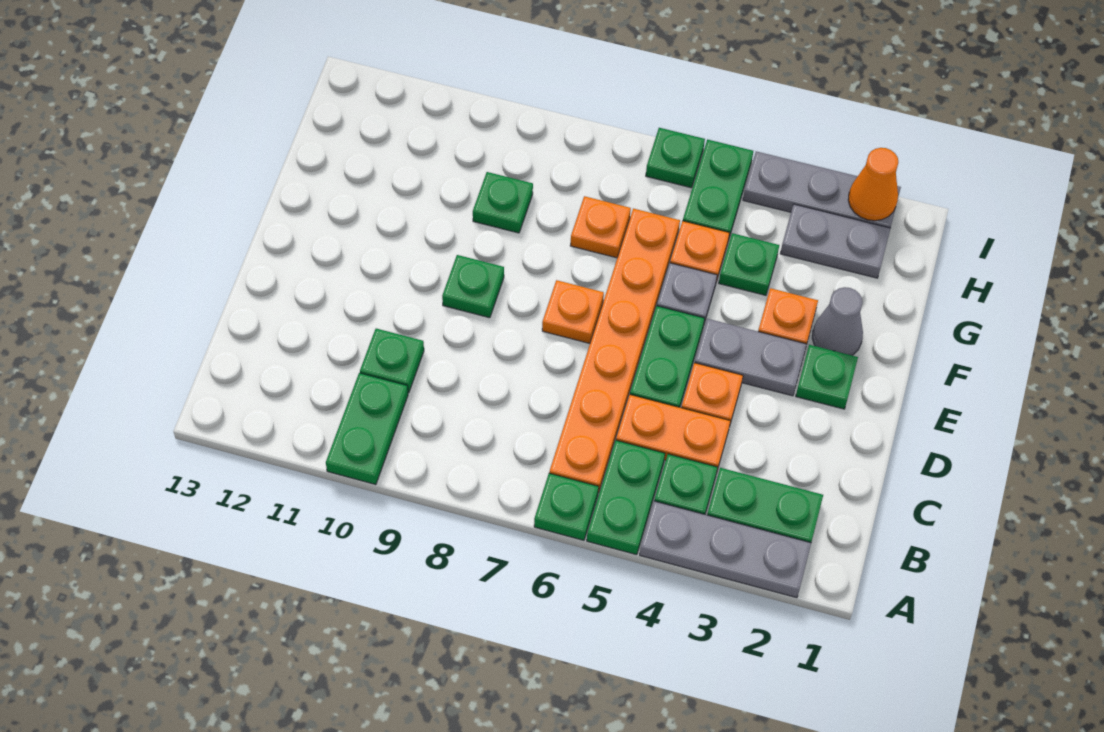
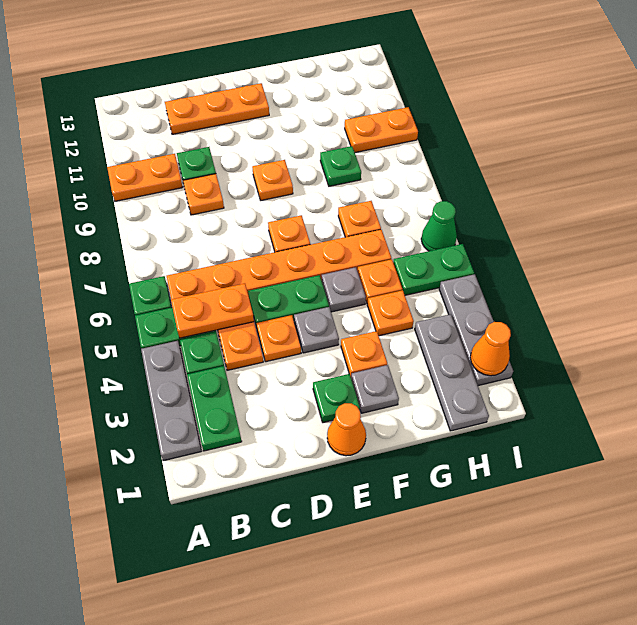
green 1x2 plate [326,373,408,485] -> orange 1x2 plate [107,154,182,201]
none -> orange 1x2 plate [171,283,254,338]
none -> orange 1x1 plate [183,174,224,215]
none -> orange 1x3 plate [165,83,269,134]
none -> orange 1x1 cone [327,403,366,456]
grey 1x2 plate [695,319,807,396] -> grey 1x1 plate [294,307,339,353]
green 1x1 plate [442,255,504,318] -> orange 1x1 plate [252,160,293,201]
grey 1x1 cone [812,287,863,355] -> grey 1x1 plate [351,365,399,413]
green 1x1 plate [719,233,779,295] -> orange 1x1 plate [367,290,414,336]
grey 1x2 plate [780,204,890,278] -> grey 1x3 plate [415,314,489,431]
none -> orange 1x2 plate [345,107,418,153]
green 1x1 plate [646,128,705,188] -> green 1x1 cone [421,201,457,251]

